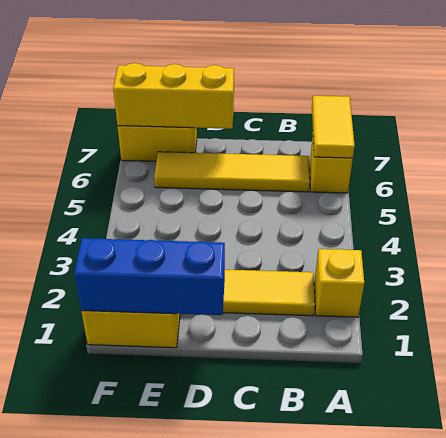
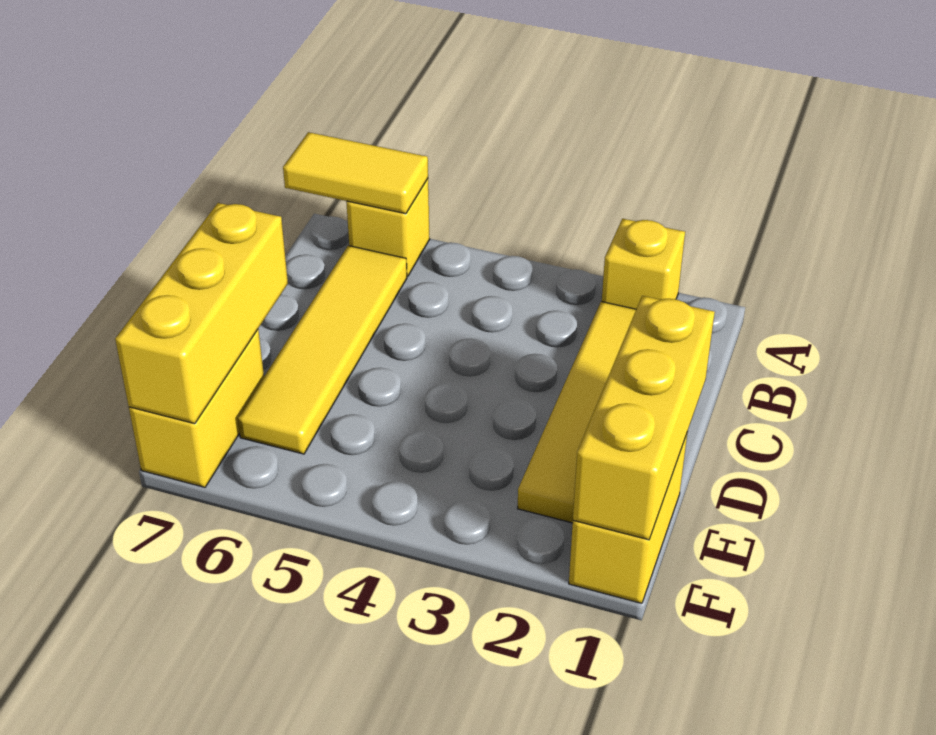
blue 1x3 brick [74,238,225,315] -> yellow 1x3 brick [573,296,715,540]

